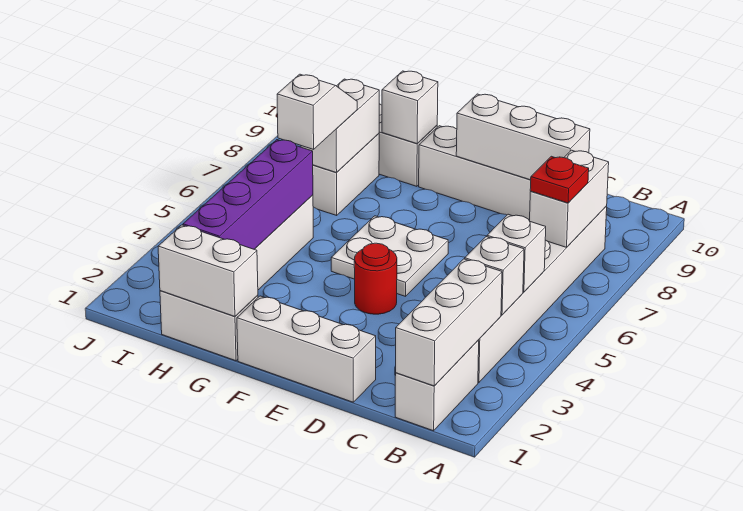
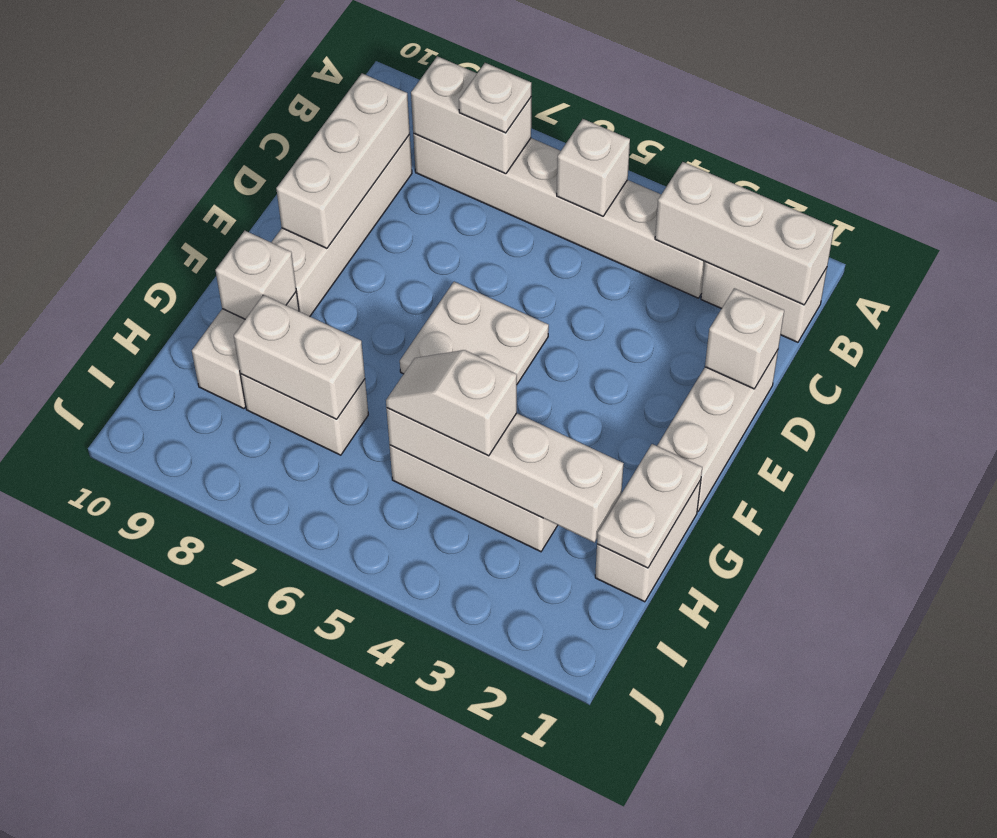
white 1x1 brick [465,237,524,315] -> white 1x1 brick moved to [705,288,784,389]
red 1x1 plate [530,156,589,203] -> white 1x1 plate [459,63,531,133]
red 1x1 round brick [354,243,397,314] -> none
white 1x2 brick [158,225,258,316] -> white 1x2 plate [597,444,702,568]
purple 1x4 brick [183,140,313,249] -> white 1x4 brick [386,408,624,542]
white 1x2 slope [277,74,357,149] -> white 1x2 slope moved to [386,350,517,456]

